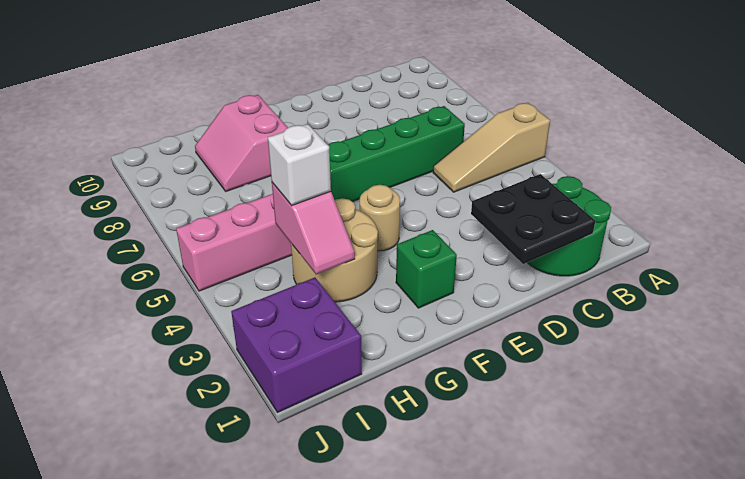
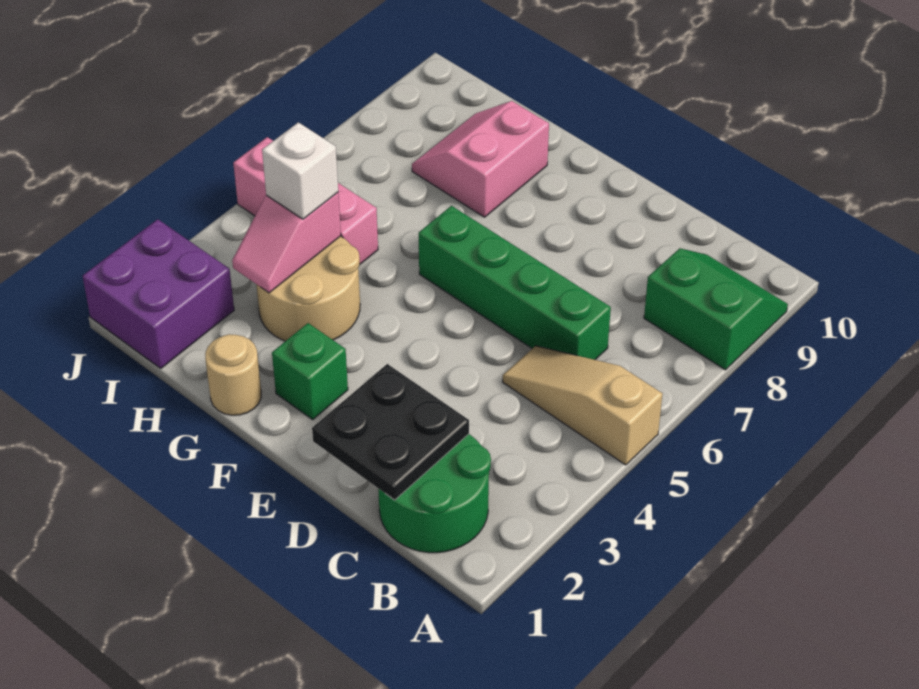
none -> green 2x2 slope [644,248,788,370]
tan 1x1 round brick [360,185,400,251] -> tan 1x1 round brick moved to [205,334,261,415]

